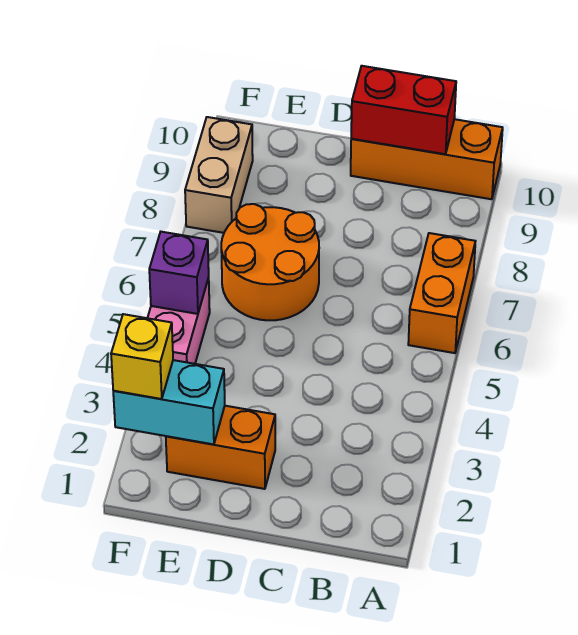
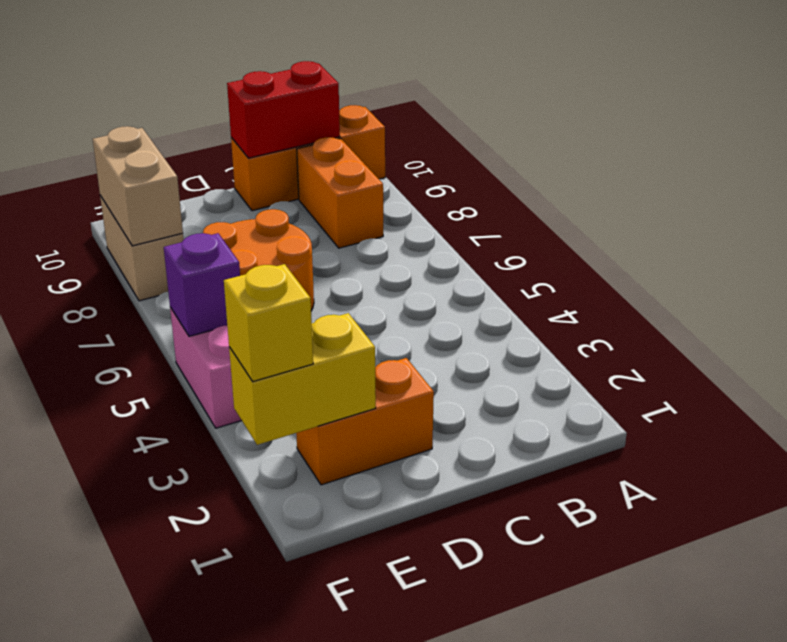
orange 1x2 brick [408,233,475,353] -> orange 1x2 brick moved to [297,137,383,248]
cyan 1x2 brick [113,360,225,444] -> yellow 1x2 brick [229,313,376,445]
none -> tan 1x2 brick [93,126,183,246]

